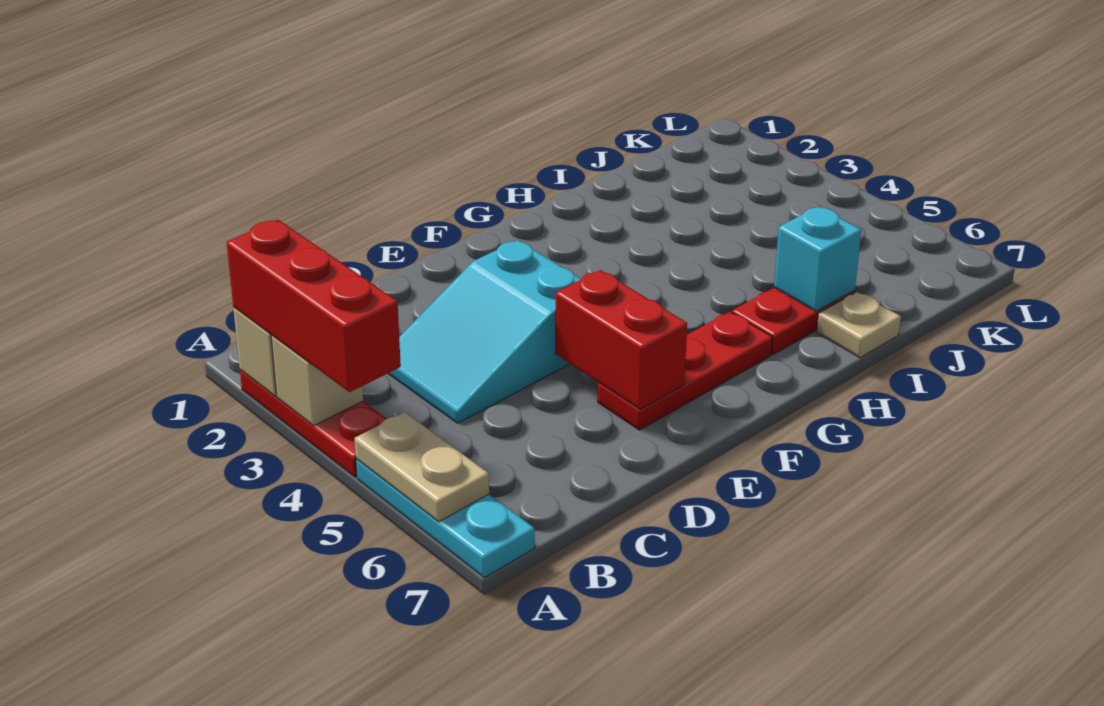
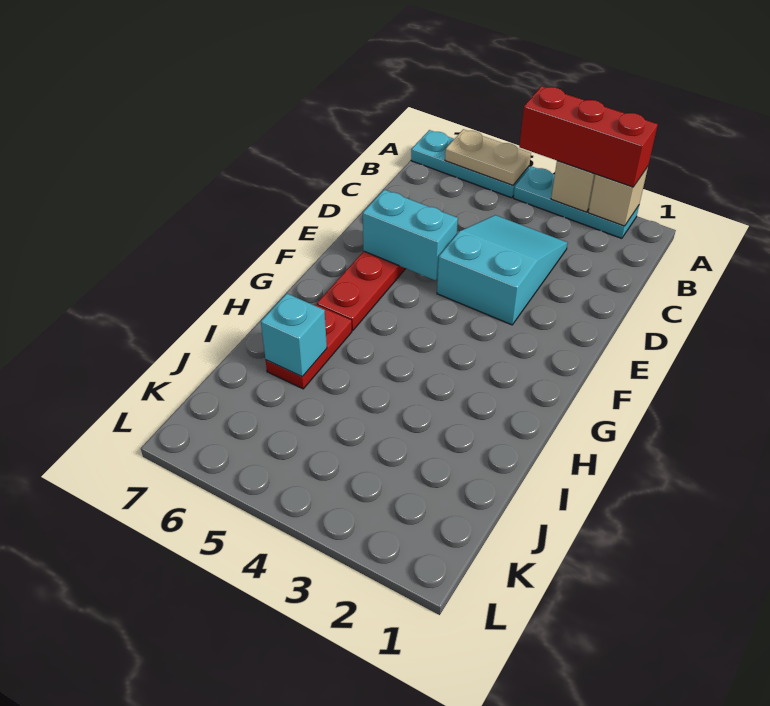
red 1x3 plate [240,370,386,477] -> cyan 1x3 plate [513,166,639,238]
red 1x2 brick [555,270,687,409] -> cyan 1x2 brick [363,190,458,280]
tan 1x1 plate [817,292,901,358] -> none

